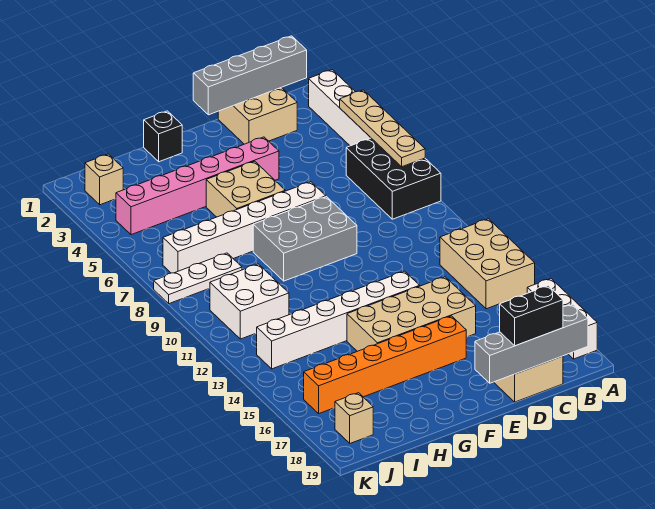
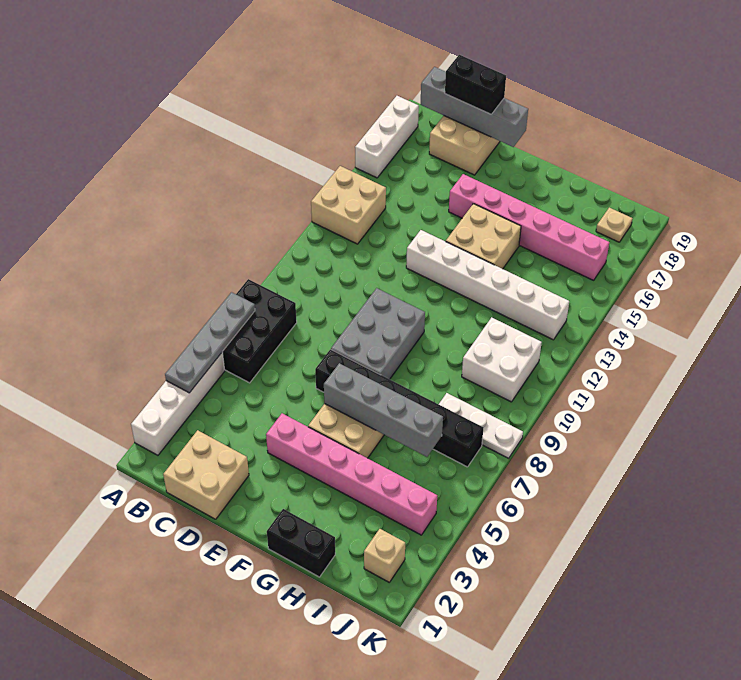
tan 1x4 plate [340,90,425,167] -> grey 1x4 plate [165,292,255,393]
tan 2x3 brick [440,219,535,309] -> tan 2x2 brick [311,166,386,244]
grey 1x4 brick [193,36,307,115] -> grey 1x4 brick moved to [324,363,443,457]
tan 2x4 brick [347,277,476,351] -> tan 2x2 brick [446,204,521,269]
white 1x6 brick [163,182,326,273] -> black 1x6 brick [315,349,483,467]
grey 2x3 brick [253,197,357,281] -> grey 2x3 brick turned to [331,288,425,379]
orange 1x6 brick [304,316,466,413] -> pink 1x6 brick [449,174,609,280]
black 1x1 brick [144,111,182,162] -> black 1x2 brick [267,509,335,577]
tan 1x1 brick [335,393,373,443] -> tan 1x1 plate [596,208,633,242]

